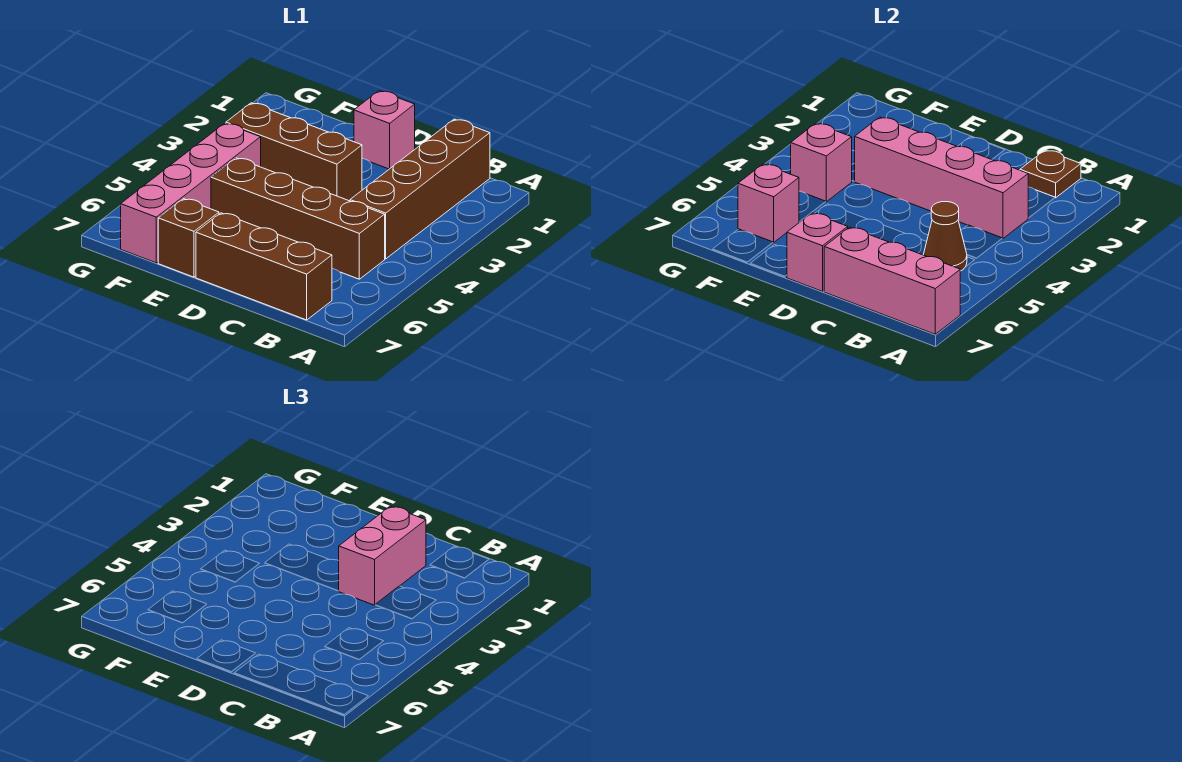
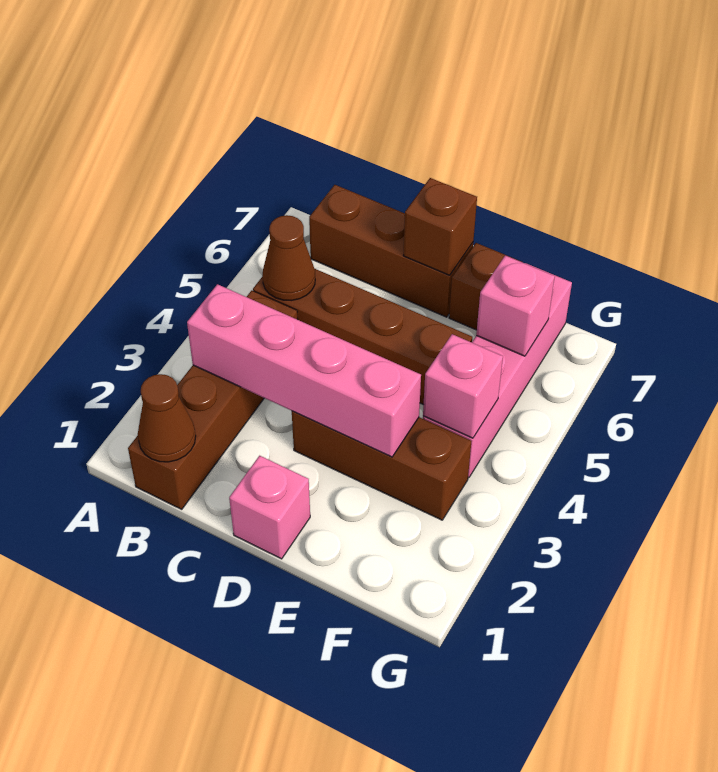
pink 1x3 brick [824,227,960,334] -> none
brown 1x1 plate [1020,150,1081,198] -> brown 1x1 cone [138,374,196,462]
pink 1x2 brick [339,506,426,605] -> none
pink 1x1 brick [787,213,848,291] -> brown 1x1 brick [403,178,477,275]

